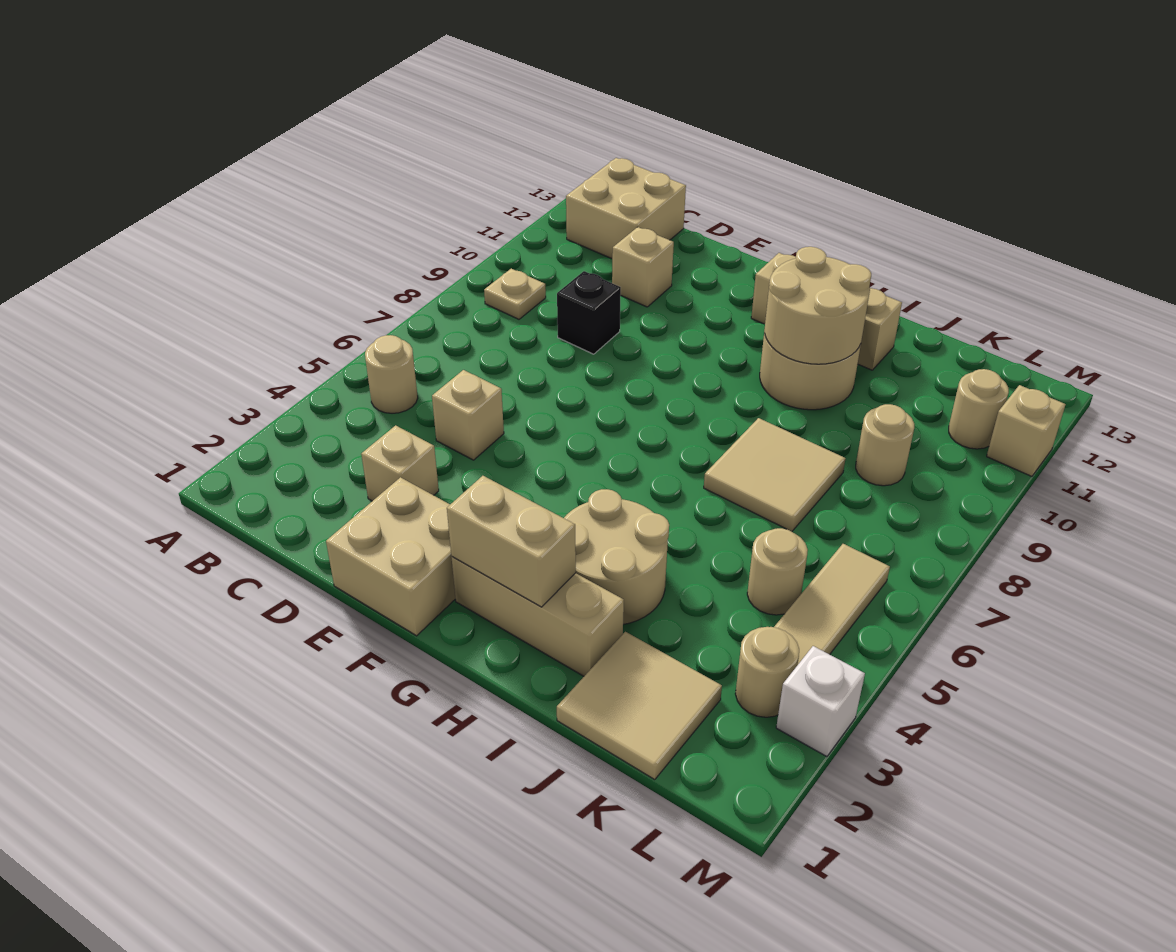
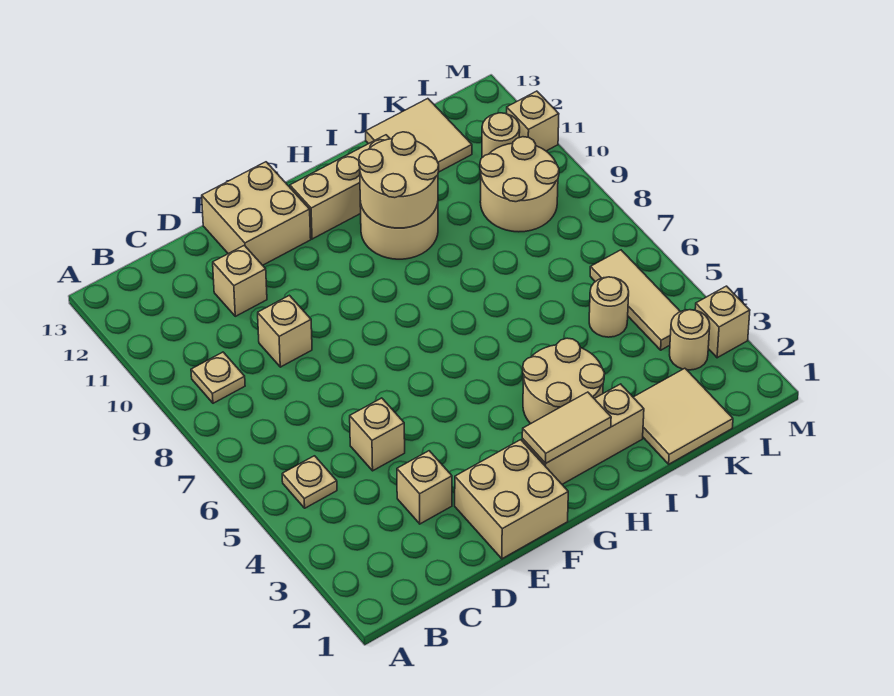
tan 1x1 round brick [365,335,418,413] -> tan 1x1 plate [282,456,337,508]
tan 2x2 brick [566,158,686,259] -> tan 2x2 brick moved to [202,162,311,265]
black 1x1 brick [557,271,621,354] -> tan 1x1 brick [258,295,312,367]
tan 1x2 brick [447,476,576,607] -> tan 1x2 tile [522,392,611,463]
tan 2x2 tile [704,418,846,532] -> tan 2x2 tile moved to [366,99,472,172]
tan 1x1 round brick [856,404,914,486] -> tan 2x2 round brick [480,137,559,232]
white 1x1 brick [776,646,865,757] -> tan 1x1 brick [695,286,750,358]

